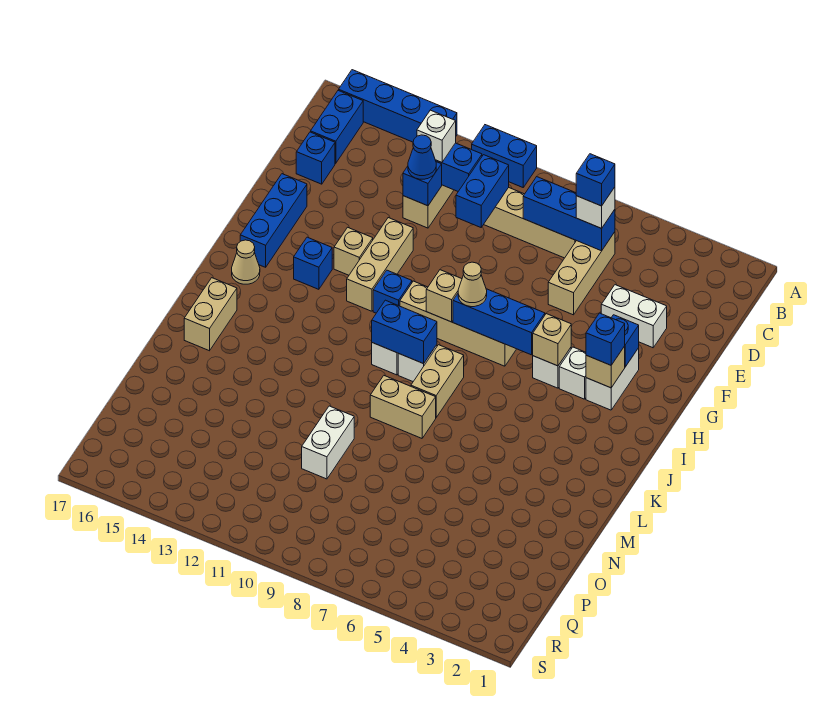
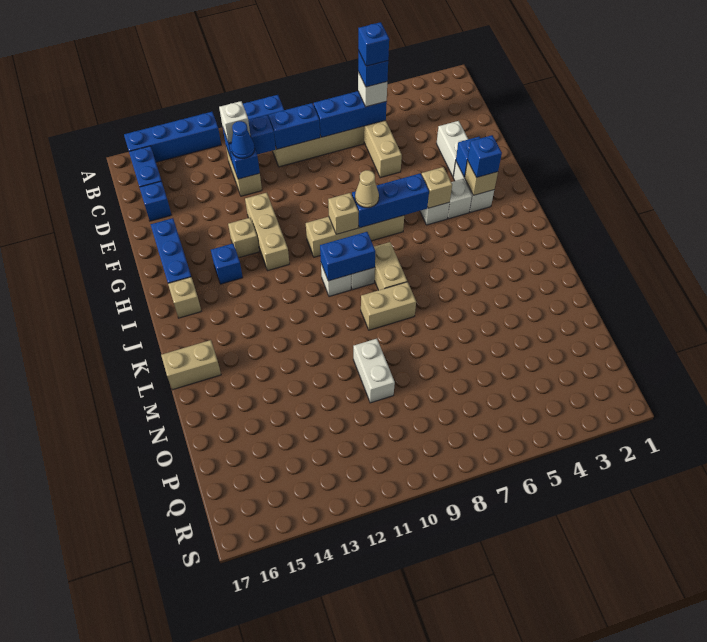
blue 1x2 brick [456,155,509,227] -> blue 1x2 brick turned to [268,103,320,149]
white 1x2 brick [601,285,667,348] -> white 1x2 brick turned to [436,121,468,176]
blue 1x1 brick [373,270,412,313] -> blue 1x1 brick moved to [358,22,389,66]
tan 1x1 cone [232,240,260,284] -> tan 1x1 brick [168,277,201,318]
tan 1x2 brick [184,278,237,351] -> tan 1x2 brick turned to [161,340,221,390]

